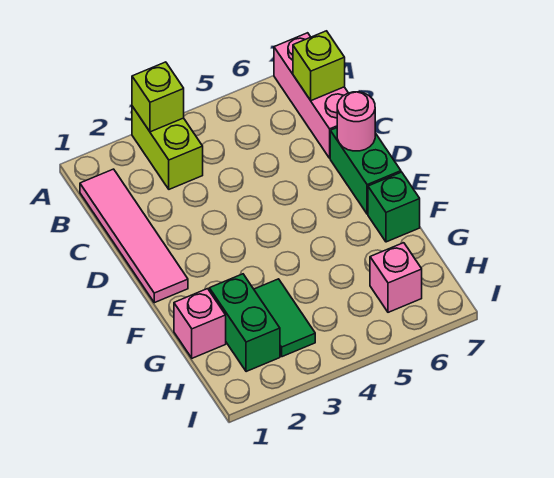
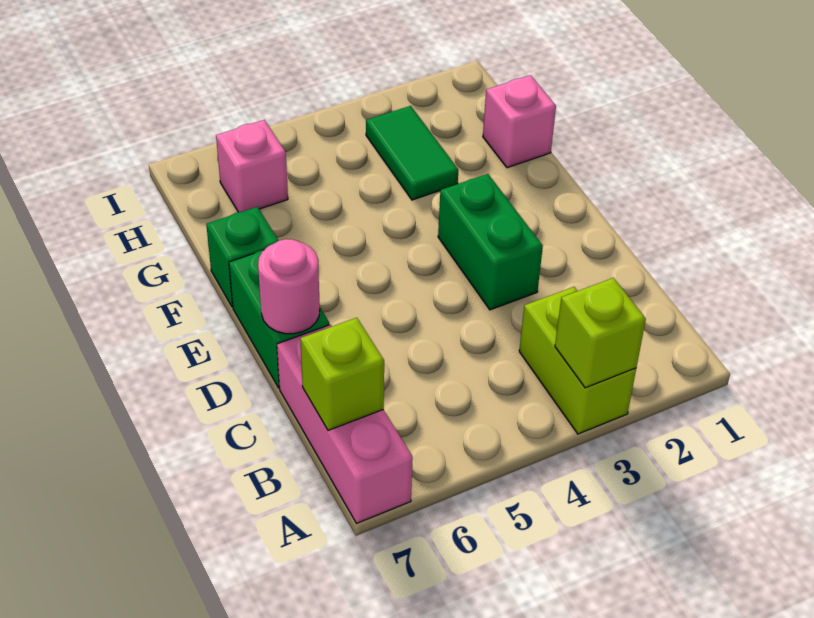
pink 1x4 tile [80,169,188,303] -> none
green 1x2 brick [209,274,280,372] -> green 1x2 brick moved to [438,174,543,310]

